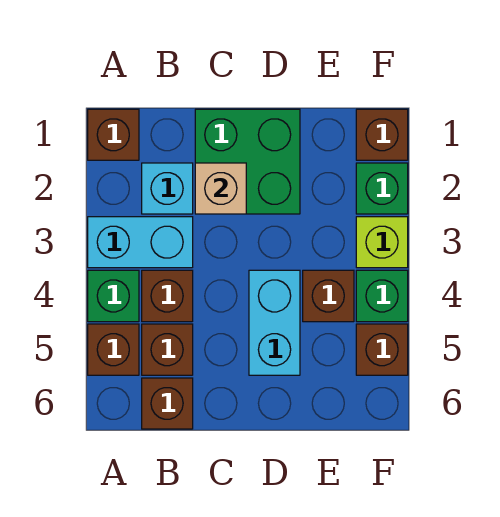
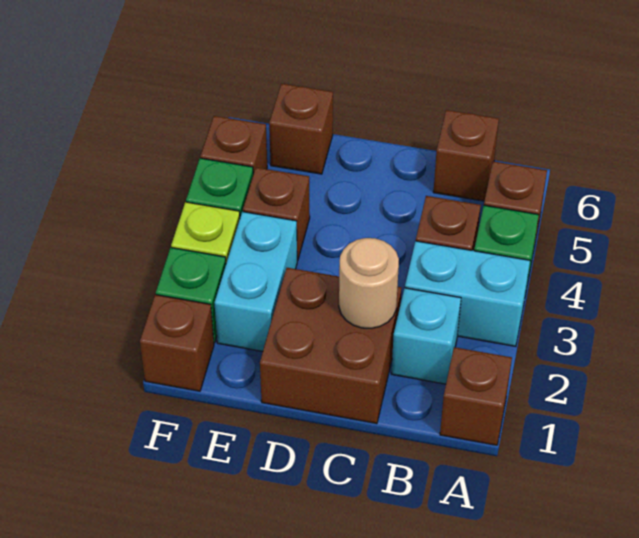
brown 1x1 brick [142,324,193,375] -> brown 1x1 brick moved to [269,83,333,174]
green 2x2 brick [195,109,300,214] -> brown 2x2 brick [260,268,401,424]
tan 1x1 brick [195,163,246,214] -> tan 1x1 round brick [339,238,399,328]
cyan 1x2 brick [249,270,300,375] -> cyan 1x2 brick moved to [215,212,297,351]

